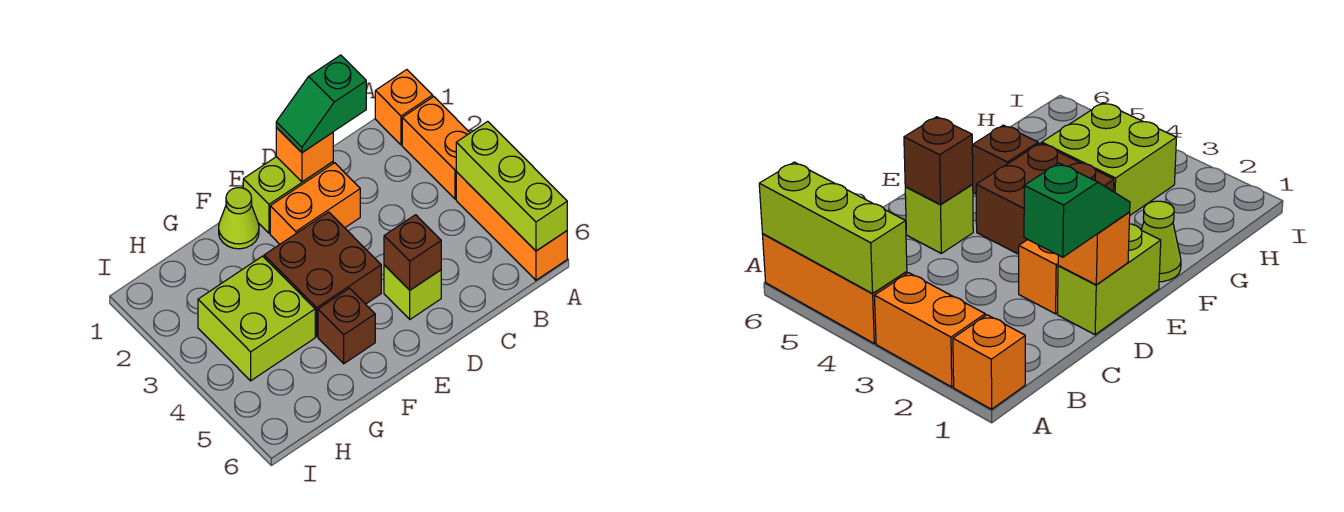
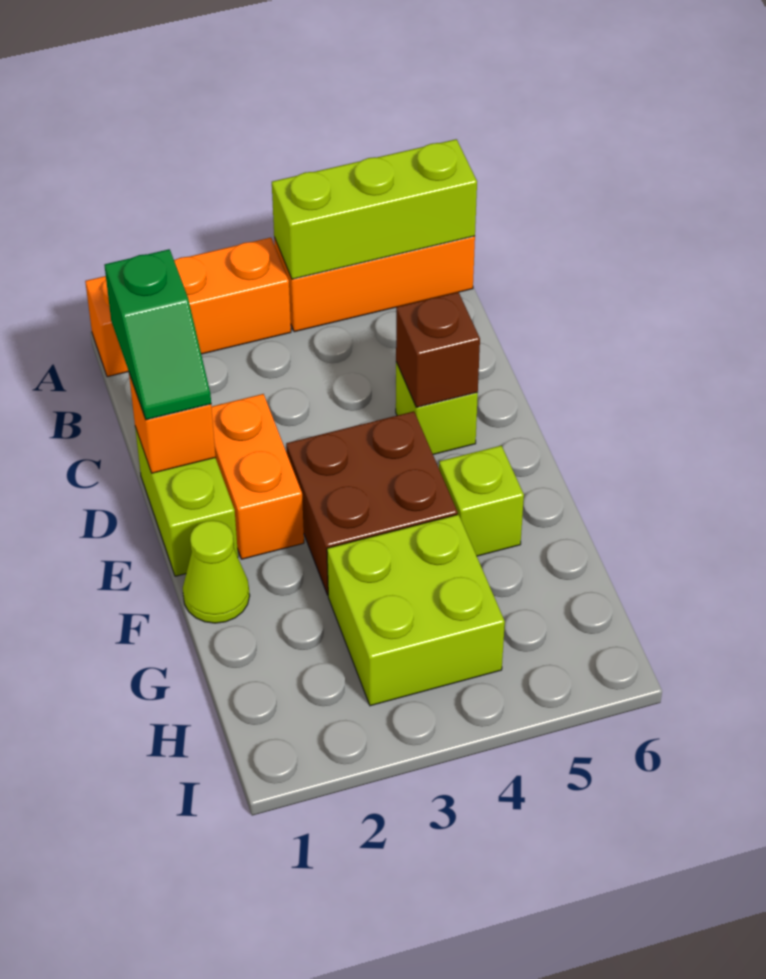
brown 1x1 brick [318,288,375,364] -> lime 1x1 brick [439,446,524,556]

